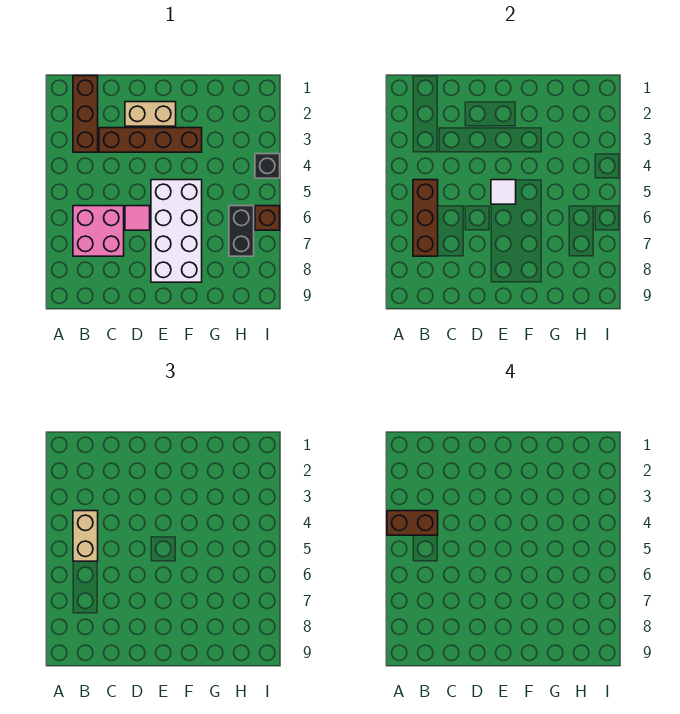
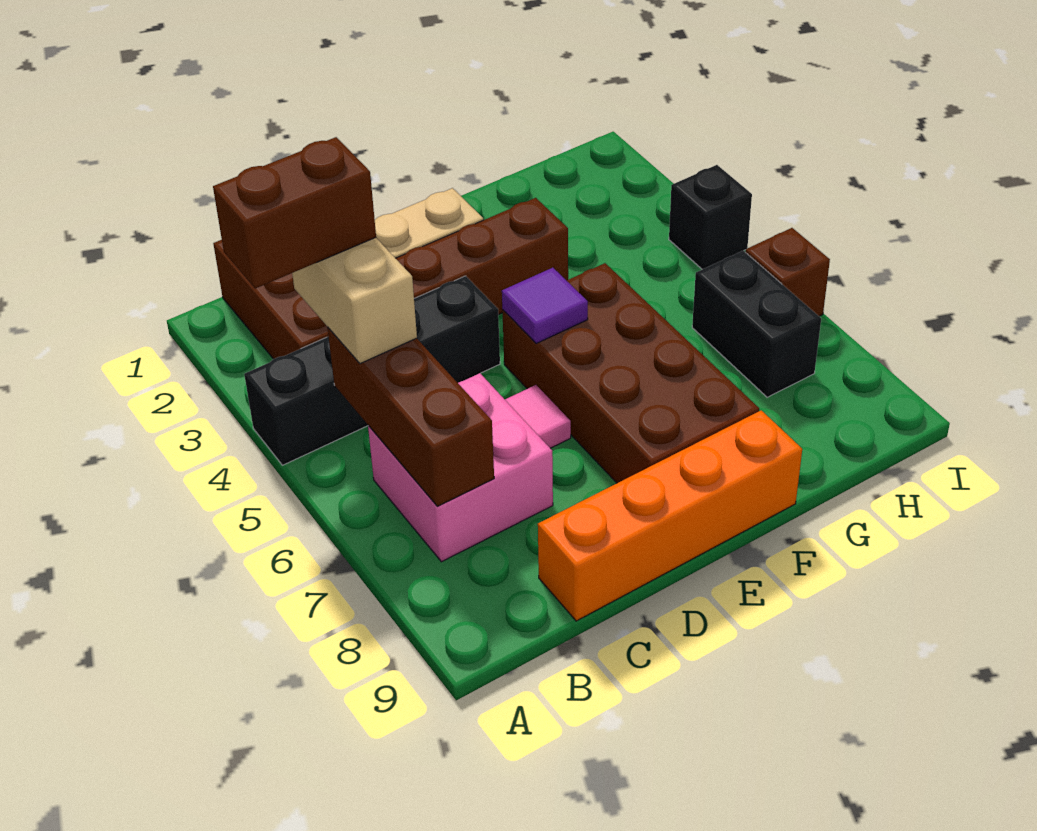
none -> black 1x4 brick [244,276,500,465]
none -> orange 1x4 brick [538,410,802,621]
white 2x4 brick [151,180,202,282] -> brown 2x4 brick [502,263,759,483]
white 1x1 tile [491,180,516,204] -> purple 1x1 tile [502,268,588,343]

